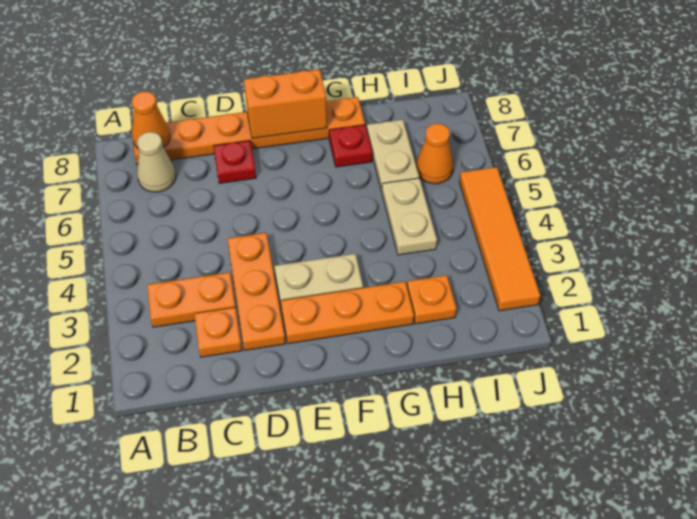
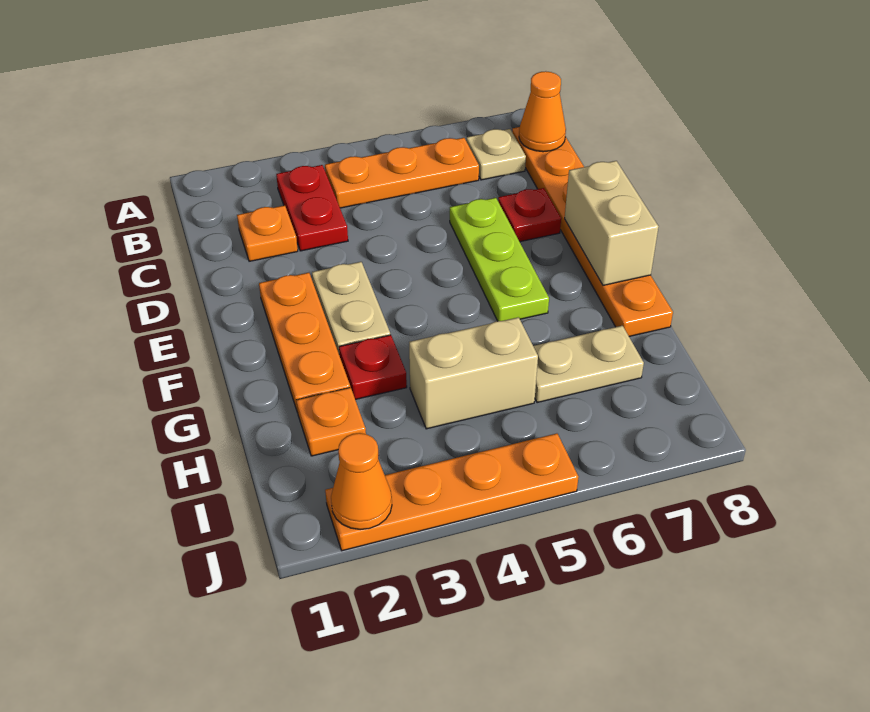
orange 1x2 plate [147,272,235,327] -> red 1x2 plate [276,165,348,251]
tan 1x1 cone [137,132,176,192] -> tan 1x1 plate [466,129,526,180]
orange 1x3 plate [227,233,285,350] -> orange 1x3 plate moved to [325,138,479,208]
none -> lime 1x3 plate [450,198,549,321]
orange 1x2 brick [244,69,327,138] -> tan 1x2 brick [565,161,659,285]
red 1x1 plate [329,125,372,167] -> red 1x1 plate moved to [339,335,407,400]
tan 1x2 plate [382,178,437,255] -> tan 1x2 brick [409,317,538,429]
orange 1x1 cone [416,124,454,184] -> orange 1x1 cone moved to [331,433,392,530]
orange 1x4 tile [459,167,540,311] -> orange 1x4 plate [325,433,578,551]

